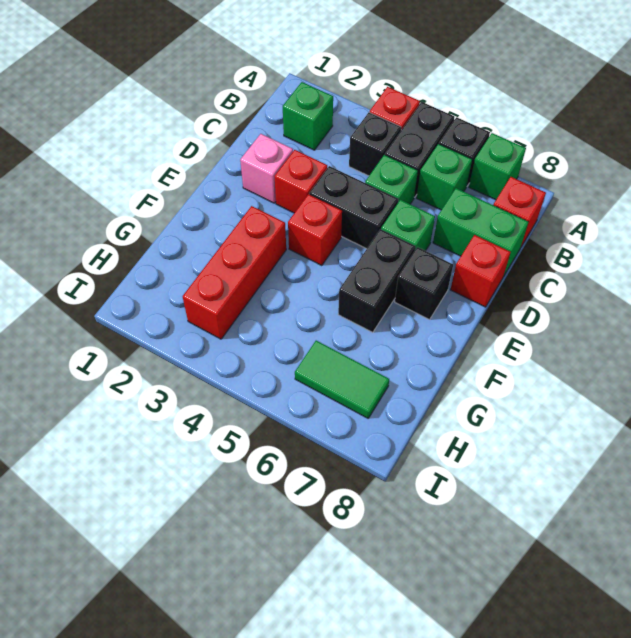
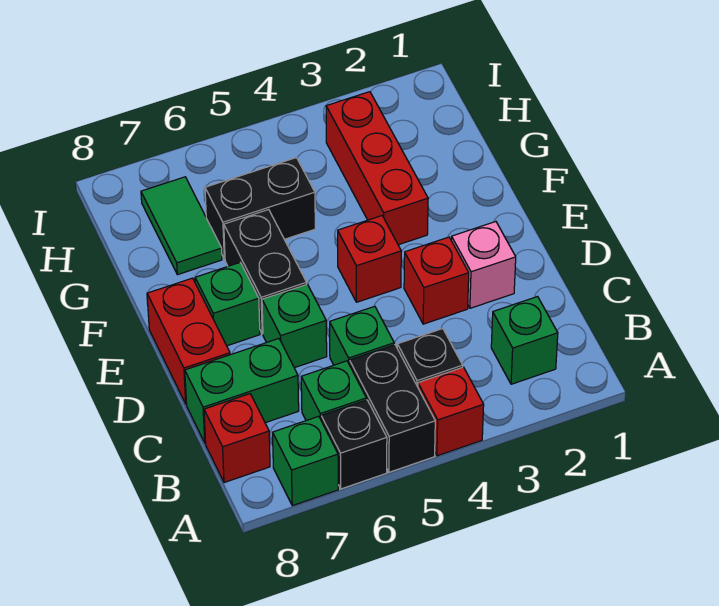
black 1x2 brick [309,166,398,249] -> black 1x2 brick moved to [205,158,315,259]
red 1x1 brick [450,235,510,307] -> red 1x2 brick [147,278,230,404]
black 1x1 brick [395,247,453,320] -> green 1x1 brick [195,263,260,346]
green 1x2 tile [295,341,389,418] -> green 1x2 tile turned to [141,177,222,275]

